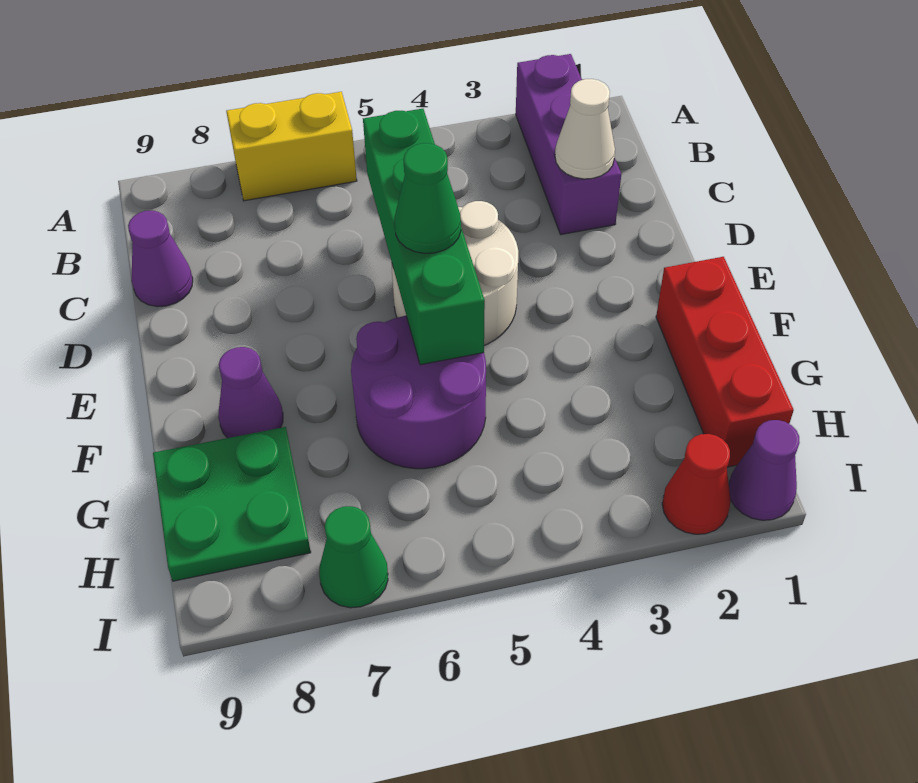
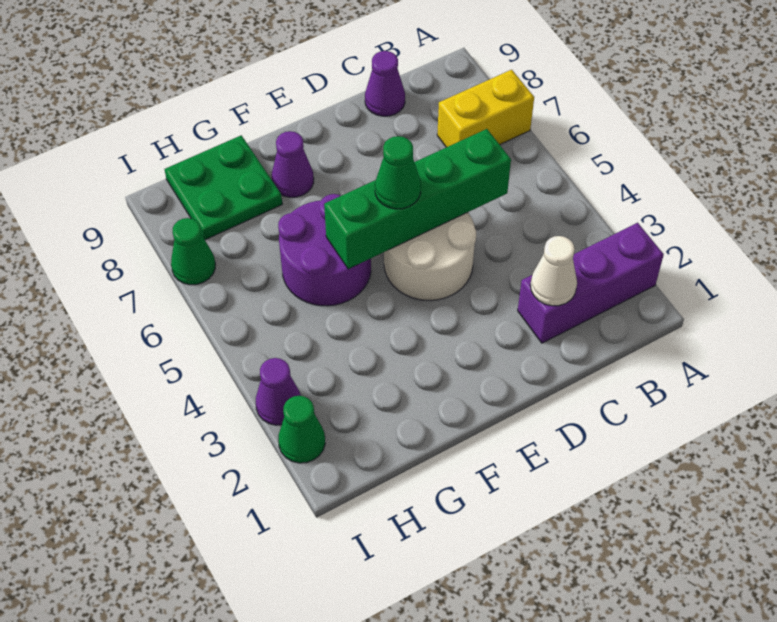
yellow 1x2 brick [226,92,357,201] -> yellow 1x2 brick turned to [437,70,534,147]
red 1x3 brick [656,257,794,467] -> none
purple 1x1 cone [729,420,800,520] -> purple 1x1 cone moved to [256,358,301,425]
red 1x1 cone [662,434,731,534] -> green 1x1 cone [278,396,325,463]

